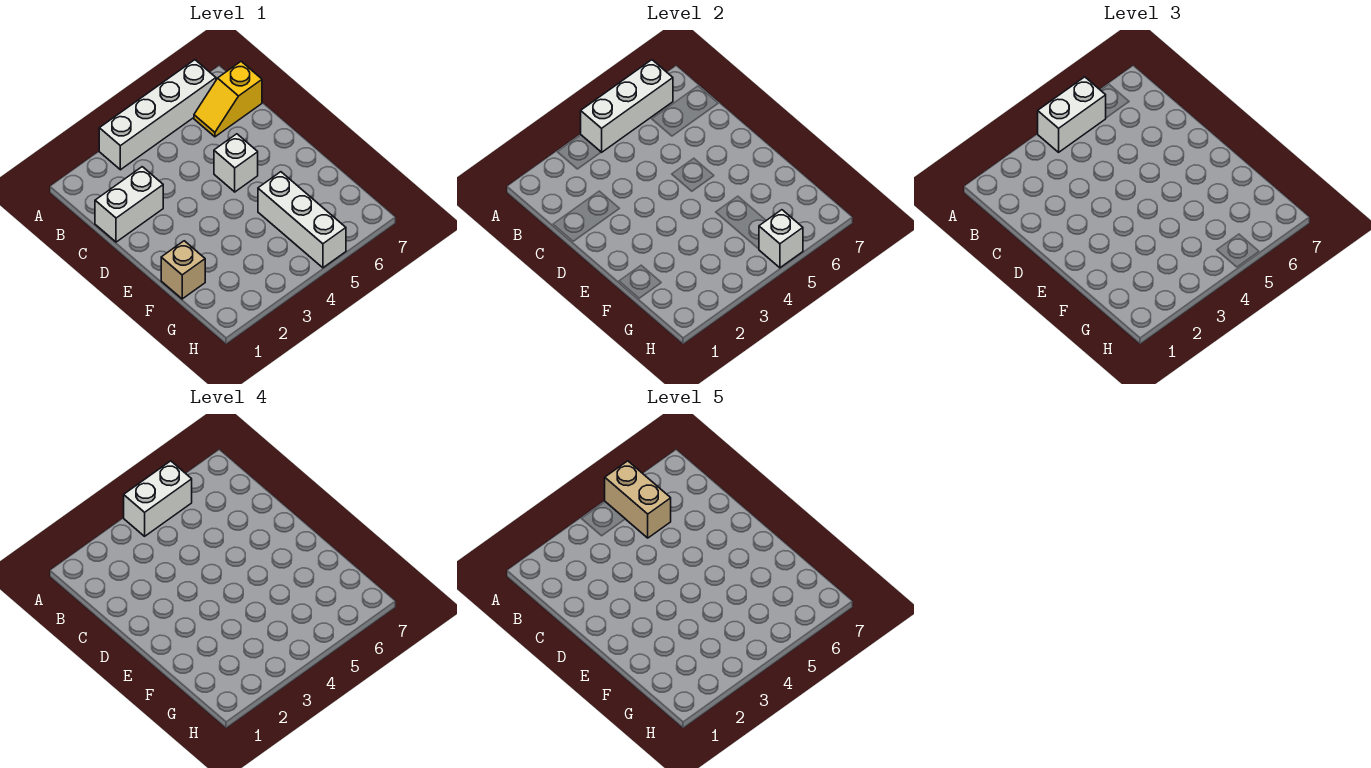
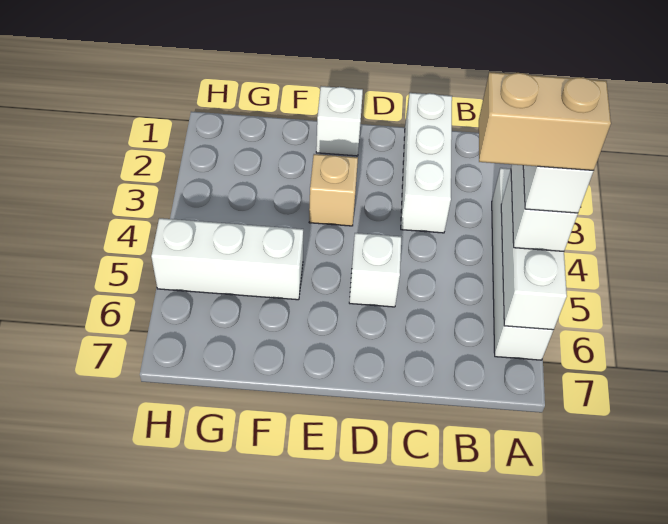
yellow 1x2 slope [194,62,262,137] -> none
white 1x2 brick [95,167,163,242] -> white 1x3 brick [401,93,452,233]
tan 1x1 brick [161,241,205,299] -> tan 1x1 brick moved to [309,154,358,226]
white 1x1 brick [759,210,803,268] -> white 1x1 brick moved to [316,86,363,156]

